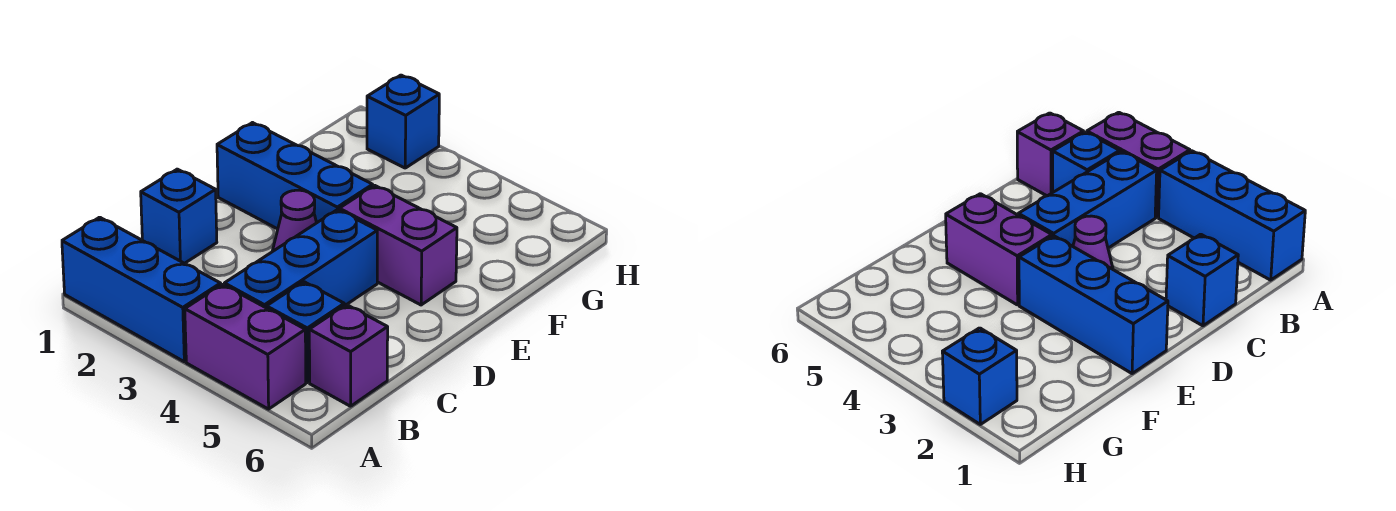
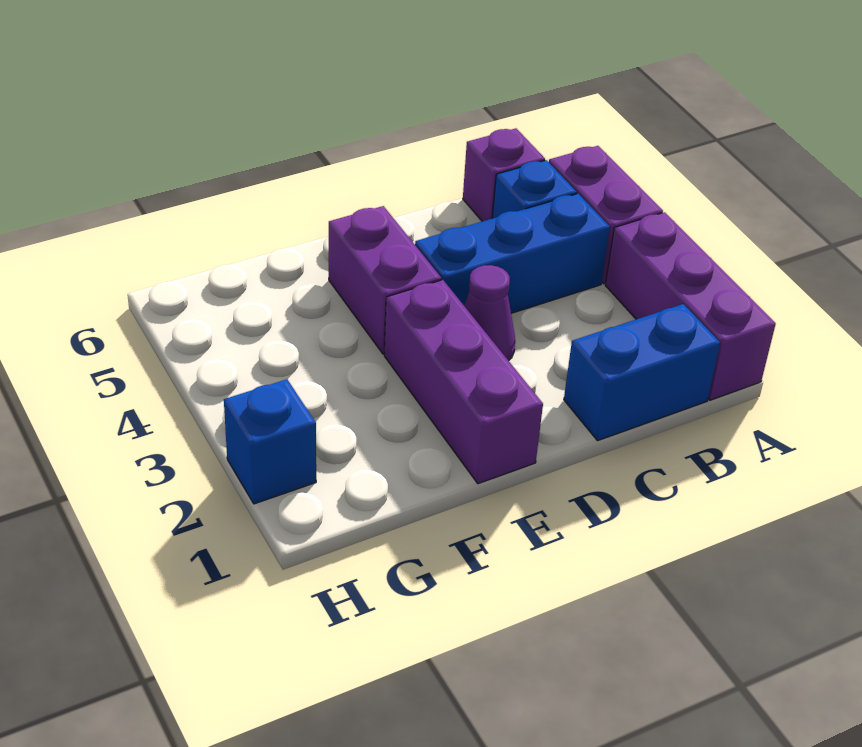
blue 1x3 brick [62,217,221,362] -> purple 1x3 brick [605,212,776,400]
blue 1x1 brick [141,169,217,263] -> blue 1x2 brick [564,304,720,441]
blue 1x3 brick [217,123,373,229] -> purple 1x3 brick [384,280,543,484]

